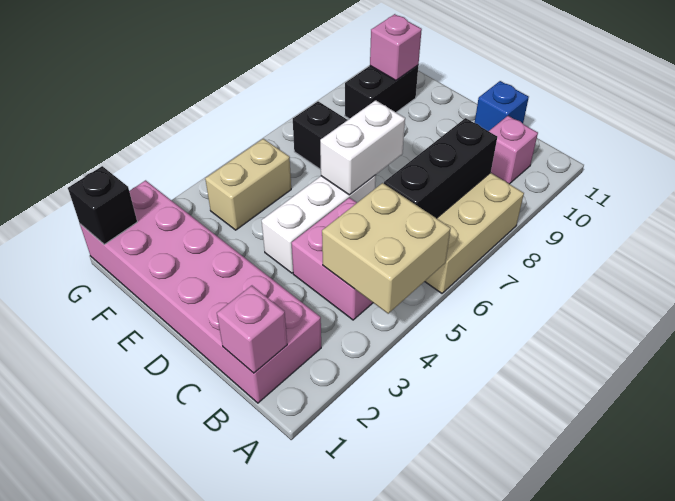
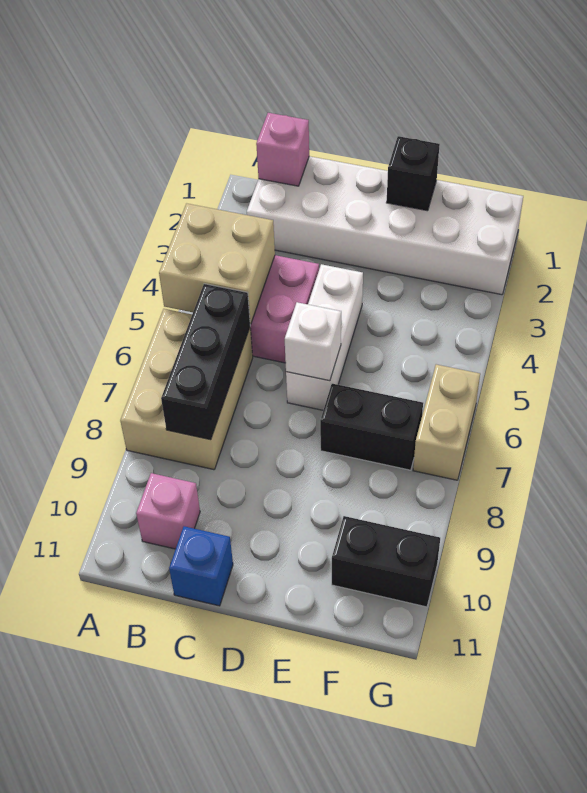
pink 2x6 brick [80,180,321,403] -> white 2x6 brick [247,156,523,295]
white 1x2 brick [320,100,405,195] -> white 1x1 brick [285,302,341,381]
tan 1x2 brick [205,139,291,230] -> tan 1x2 brick moved to [413,364,480,480]
black 1x2 brick [345,65,418,119] -> black 1x2 brick turned to [332,516,440,607]
pink 1x1 brick [370,14,422,80] -> none
black 1x1 brick [68,166,137,245] -> black 1x1 brick moved to [387,136,440,211]

